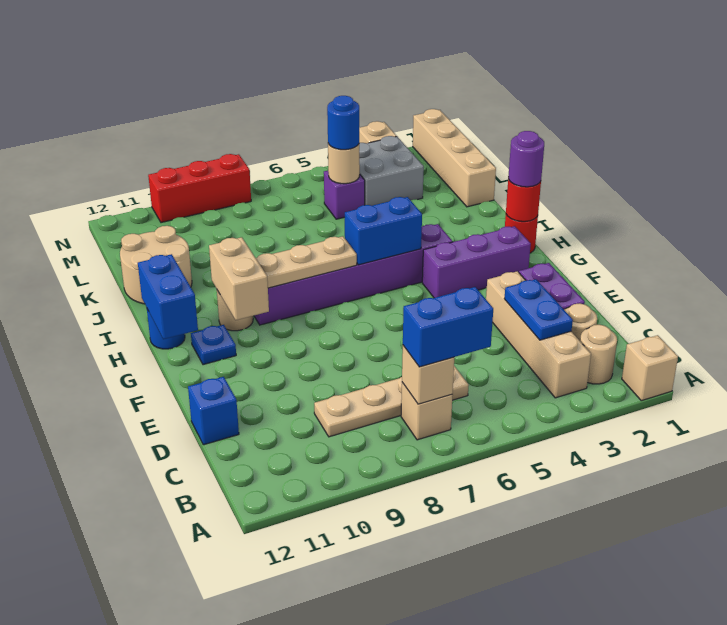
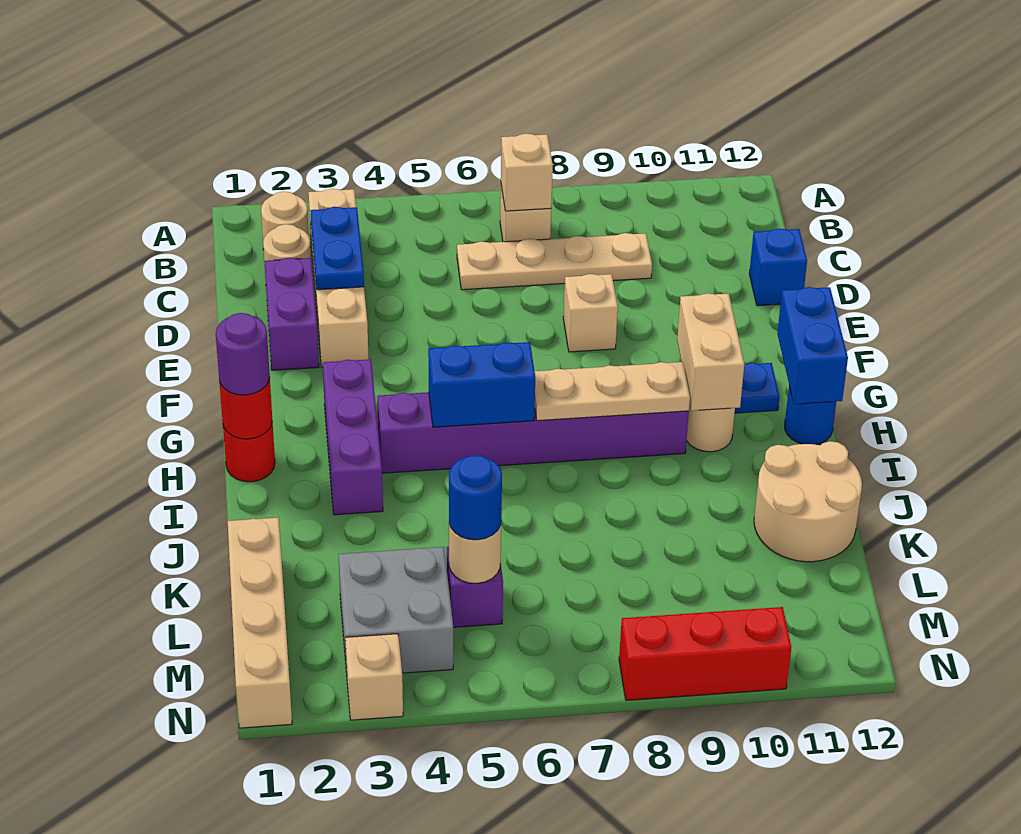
tan 1x1 brick [622,335,678,401] -> tan 1x1 brick moved to [563,274,618,352]
blue 1x2 brick [403,287,493,367] -> none
purple 1x3 brick [422,226,531,298] -> purple 1x3 brick turned to [323,359,383,515]

